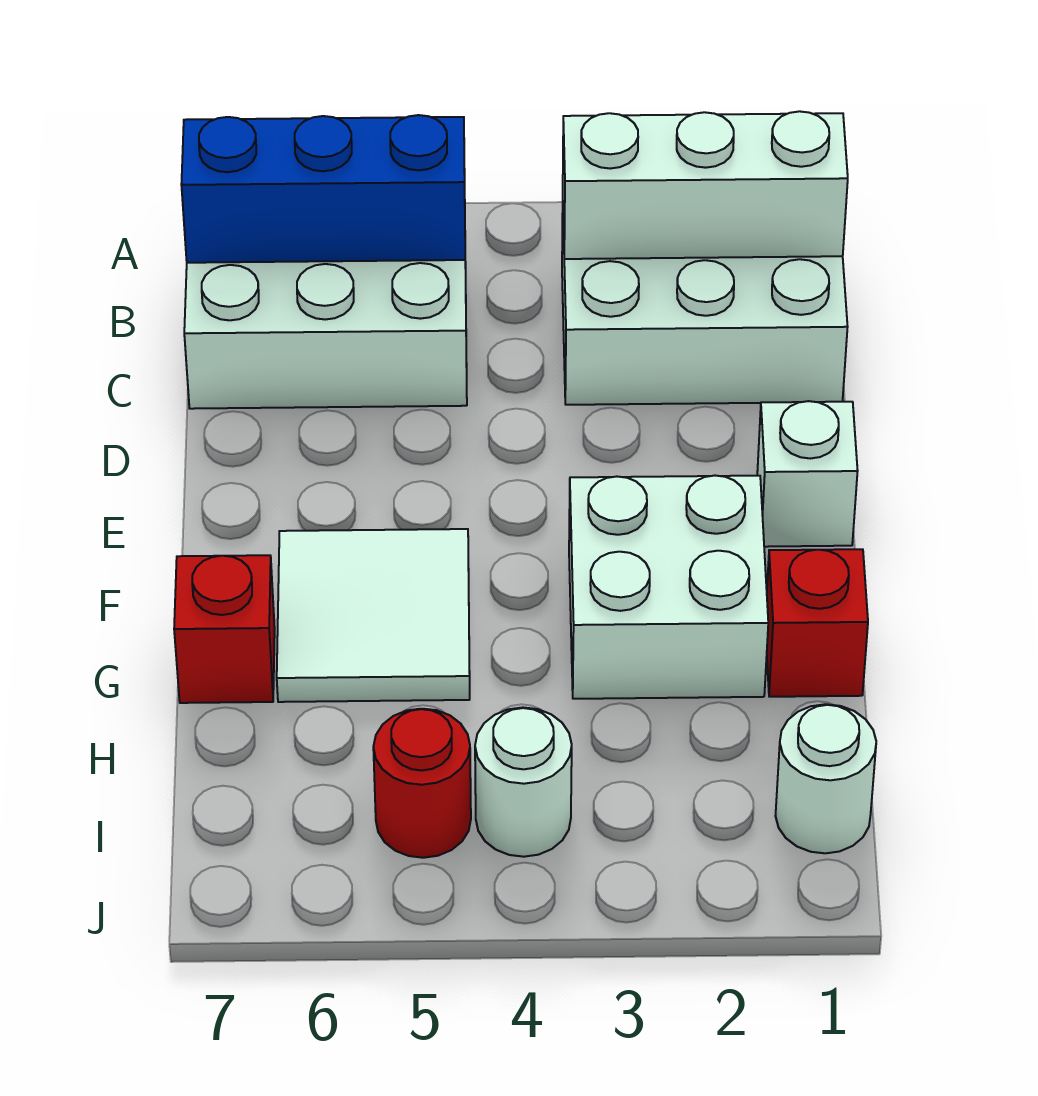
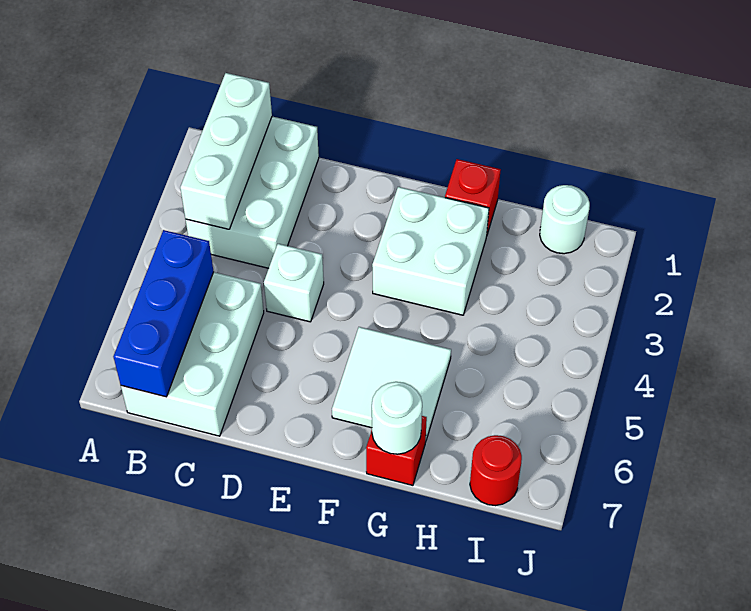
white 1x1 brick [757,401,858,547] -> white 1x1 brick moved to [264,244,324,322]
white 1x1 round brick [475,707,572,857] -> white 1x1 round brick moved to [372,382,422,454]
red 1x1 round brick [373,709,471,858] -> red 1x1 round brick moved to [470,435,522,506]

